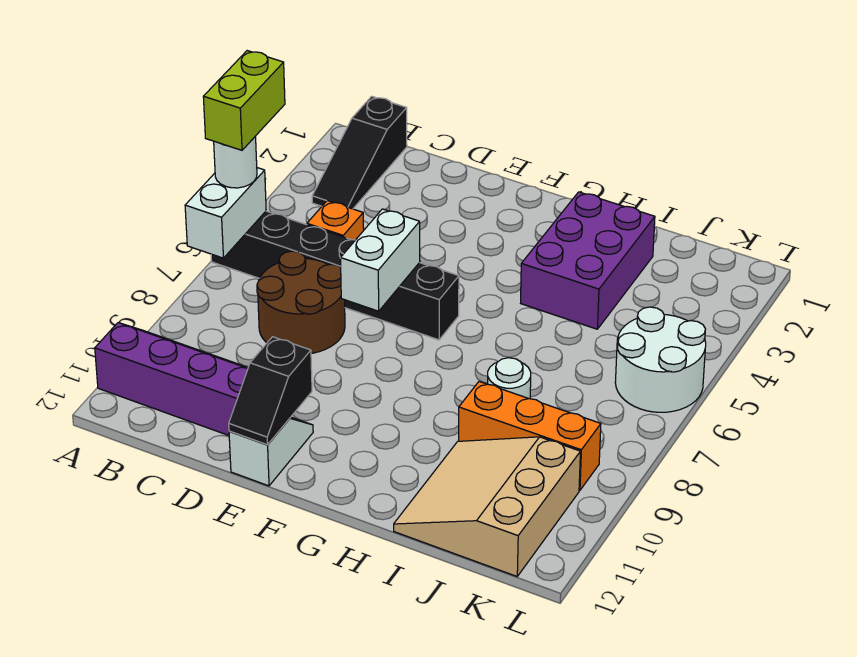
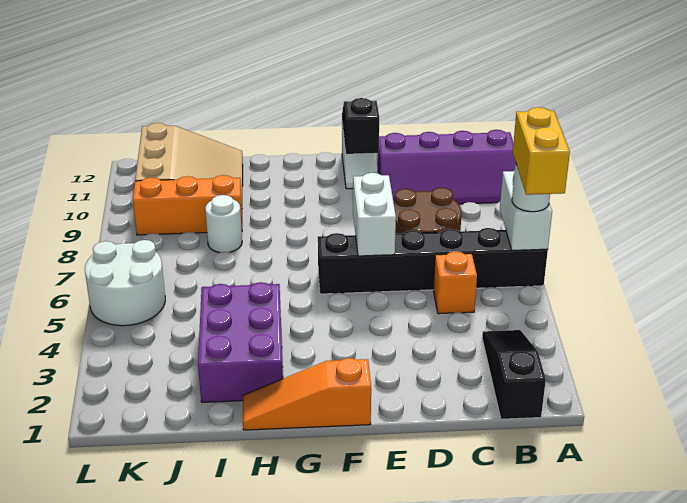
lime 1x2 brick [203,51,285,150] -> yellow 1x2 brick [513,107,570,195]
none -> orange 1x3 slope [243,358,371,430]

